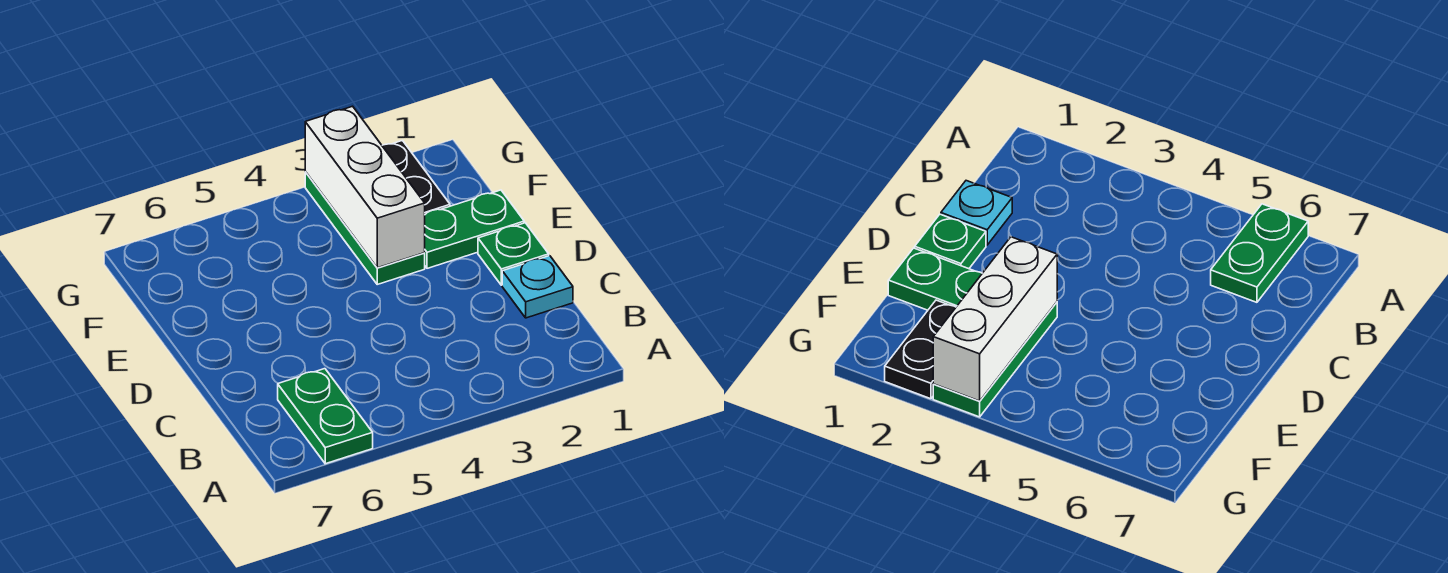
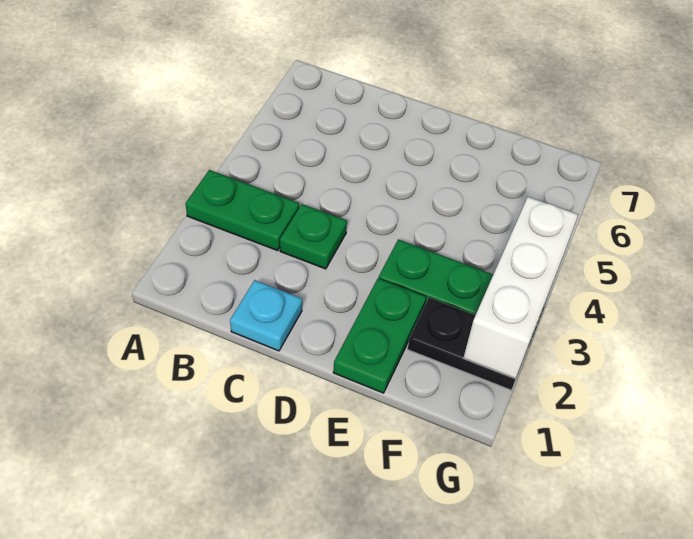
green 1x2 plate [278,369,373,464] -> green 1x2 plate moved to [185,170,299,251]
green 1x1 plate [478,223,549,285] -> green 1x1 plate moved to [280,204,347,269]
white 1x3 brick [305,106,425,268] -> white 1x3 brick turned to [464,197,578,379]

